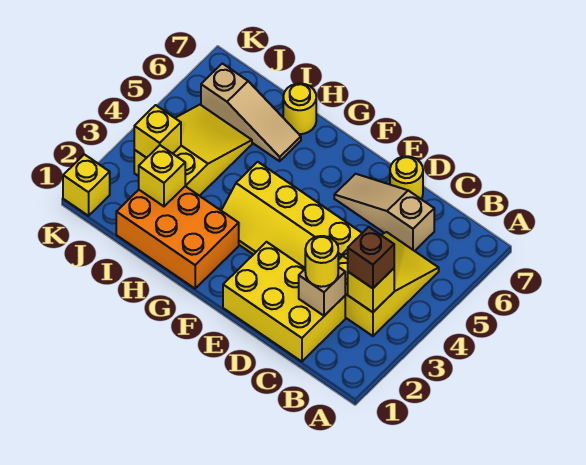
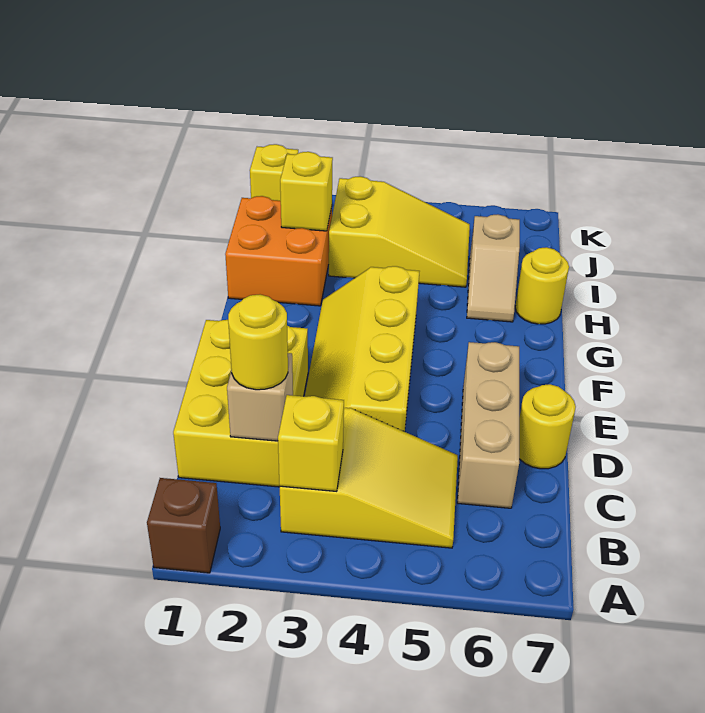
brown 1x1 brick [348,227,394,288] -> brown 1x1 brick moved to [147,478,220,573]
tan 1x3 slope [334,174,434,251] -> tan 1x3 brick [457,342,519,508]
orange 2x3 brick [116,186,239,289] -> orange 2x2 brick [225,196,332,306]
tan 1x3 slope [201,63,301,161] -> tan 1x2 slope [467,214,520,322]
yellow 1x1 brick [134,105,181,158] -> none

